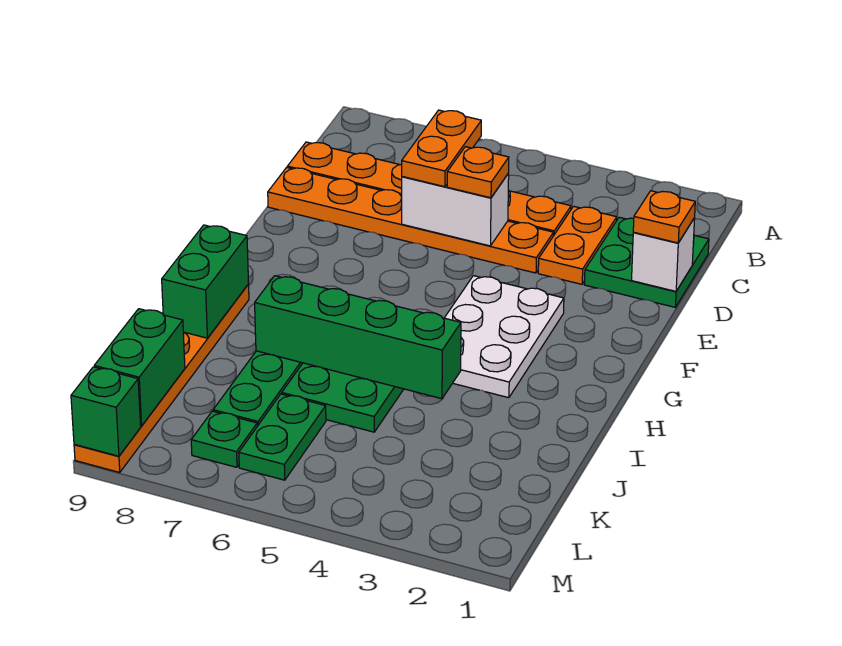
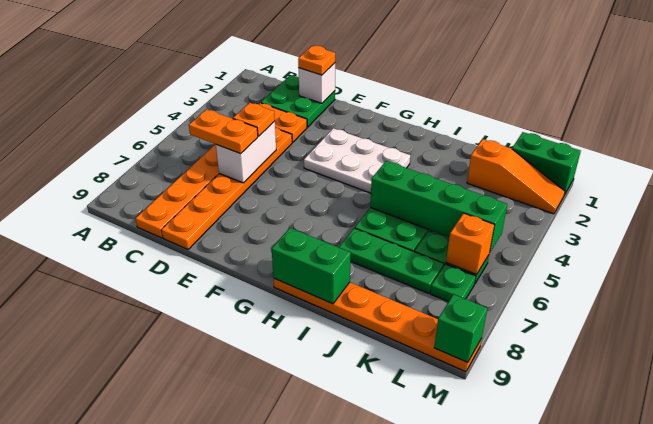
green 1x4 brick [255,276,461,399] -> green 1x4 brick turned to [370,161,507,253]
none -> orange 1x3 slope [467,139,565,214]
green 1x2 brick [94,309,185,426] -> green 1x2 brick moved to [512,132,581,195]
none -> orange 1x1 brick [446,213,495,275]

